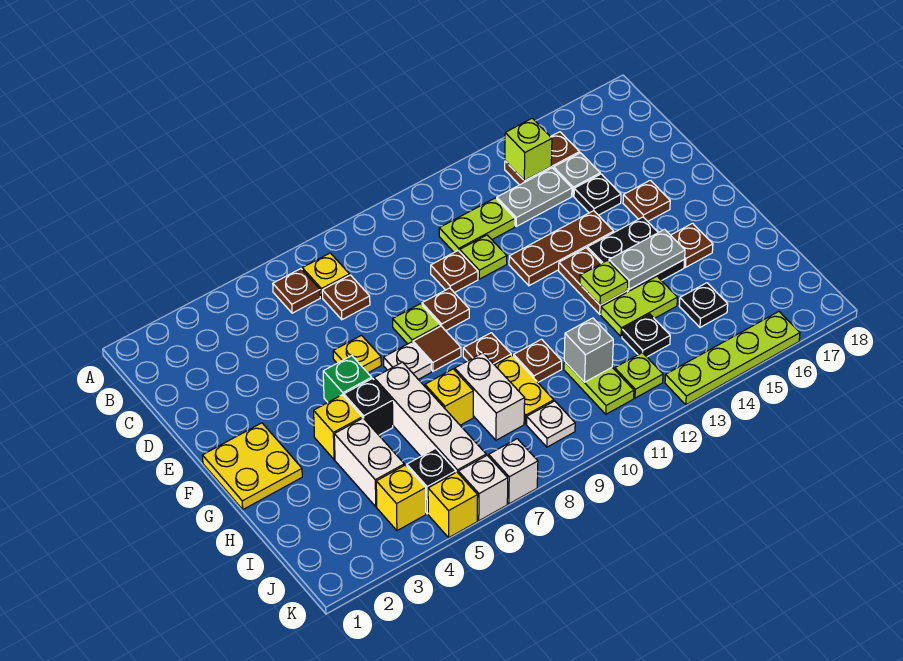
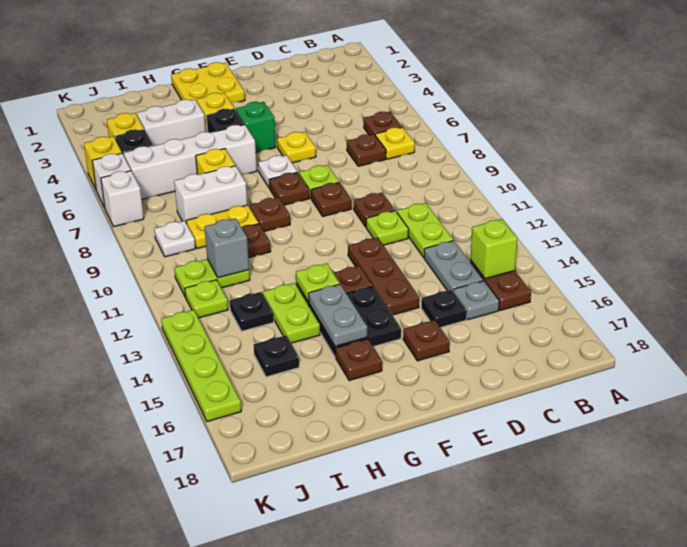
brown 1x1 tile [413,326,461,371] -> brown 1x1 plate [269,172,309,205]

